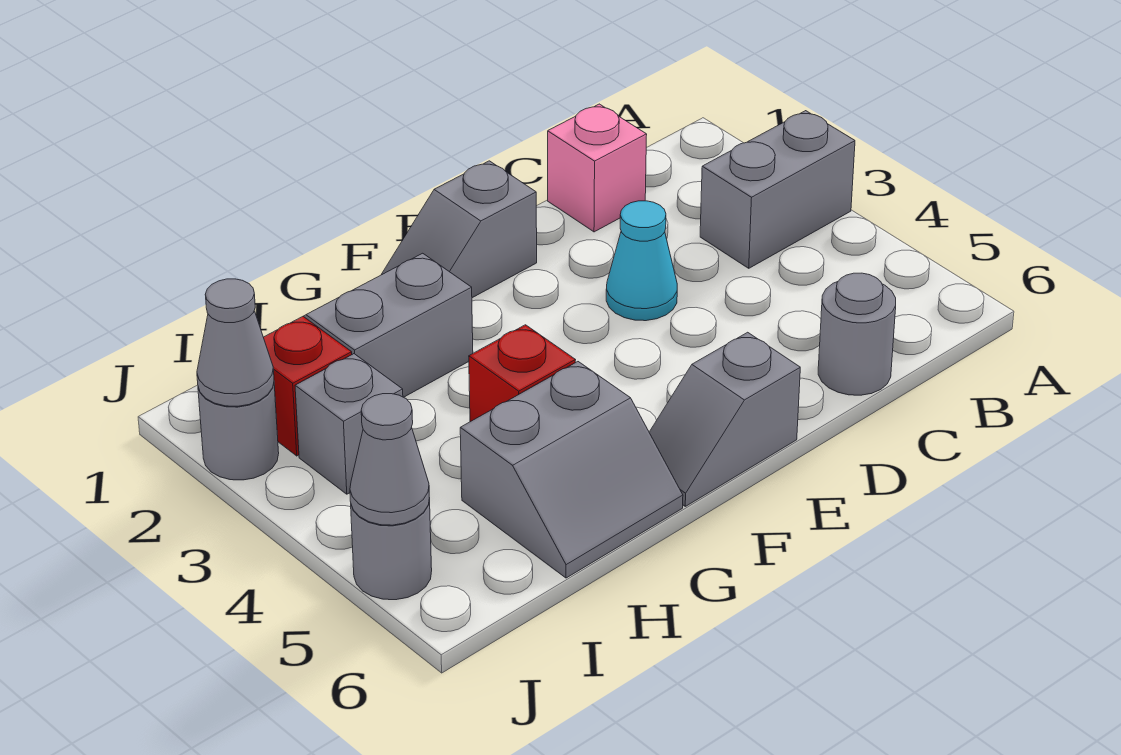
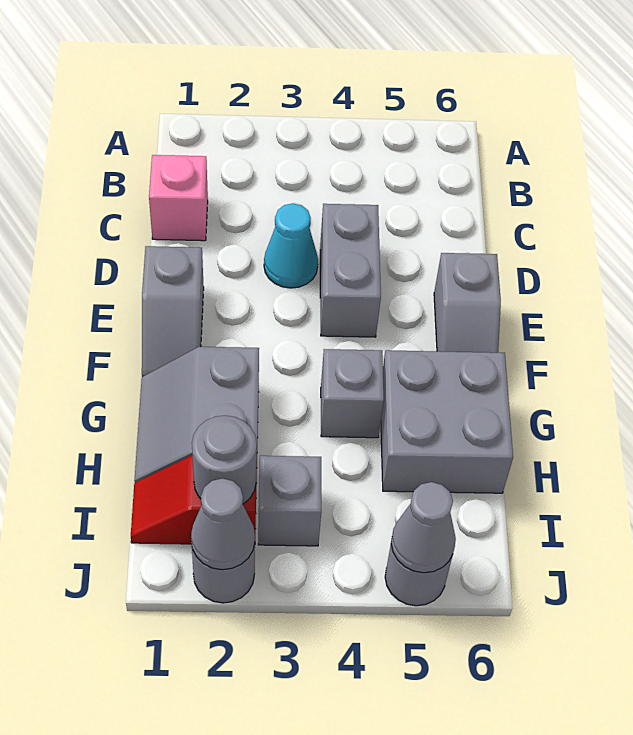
grey 1x2 brick [700,111,855,268] -> grey 1x2 brick moved to [320,204,381,337]
grey 1x1 round brick [818,273,896,395] -> grey 1x1 round brick moved to [192,416,257,504]
red 1x1 brick [469,325,575,422] -> grey 1x1 brick [321,349,384,438]
grey 2x2 slope [460,362,683,578] -> grey 2x2 brick [381,350,513,493]

